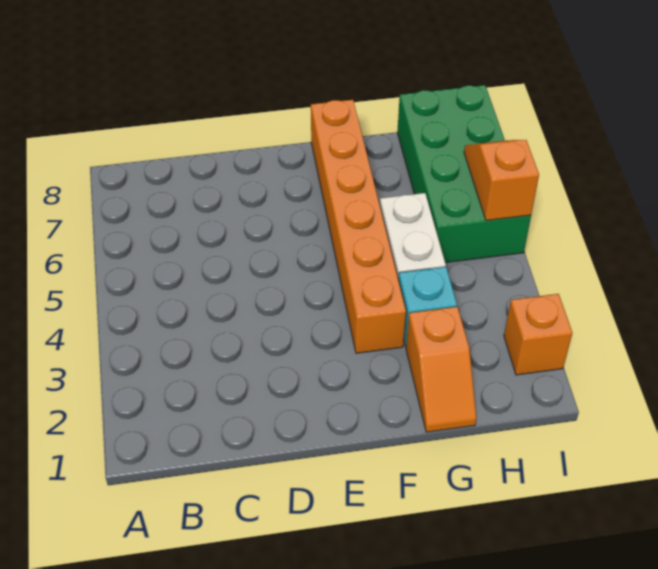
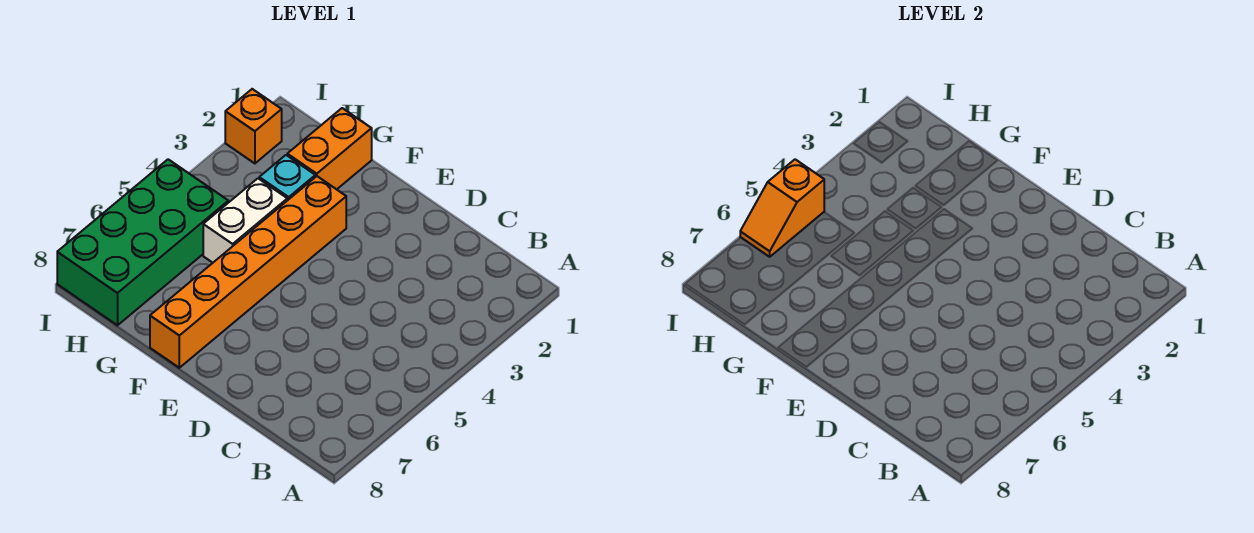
orange 1x2 slope [406,307,476,432] -> orange 1x2 brick [287,108,372,189]

